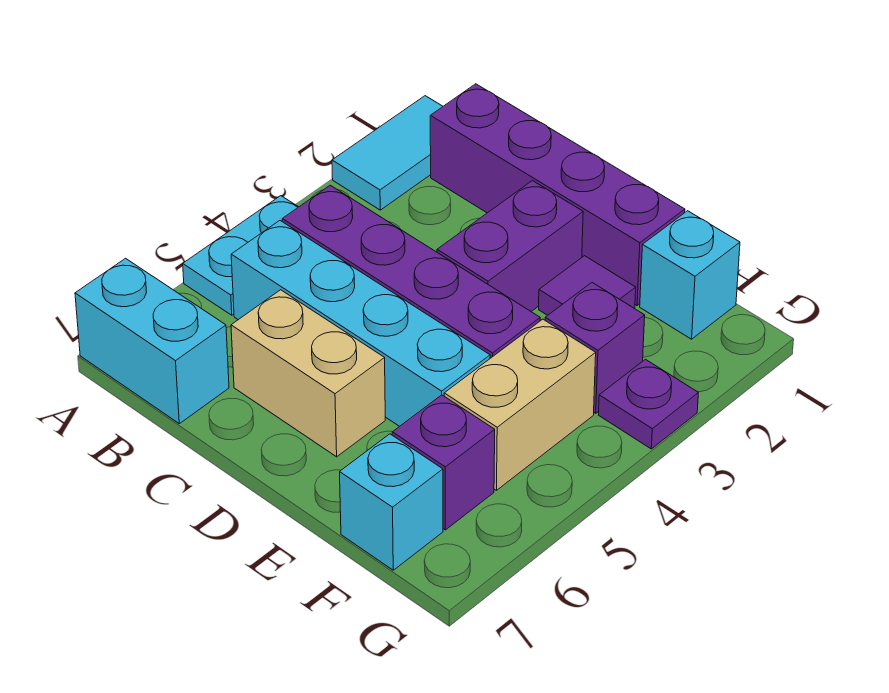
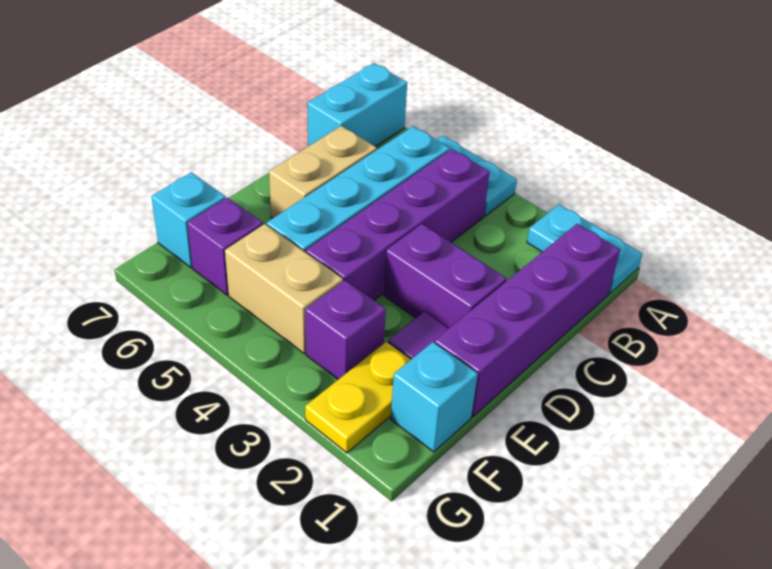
cyan 1x2 tile [332,96,443,210] -> cyan 1x2 plate [527,204,642,294]
none -> yellow 1x2 plate [305,342,411,453]
purple 1x1 plate [599,359,698,449] -> none

